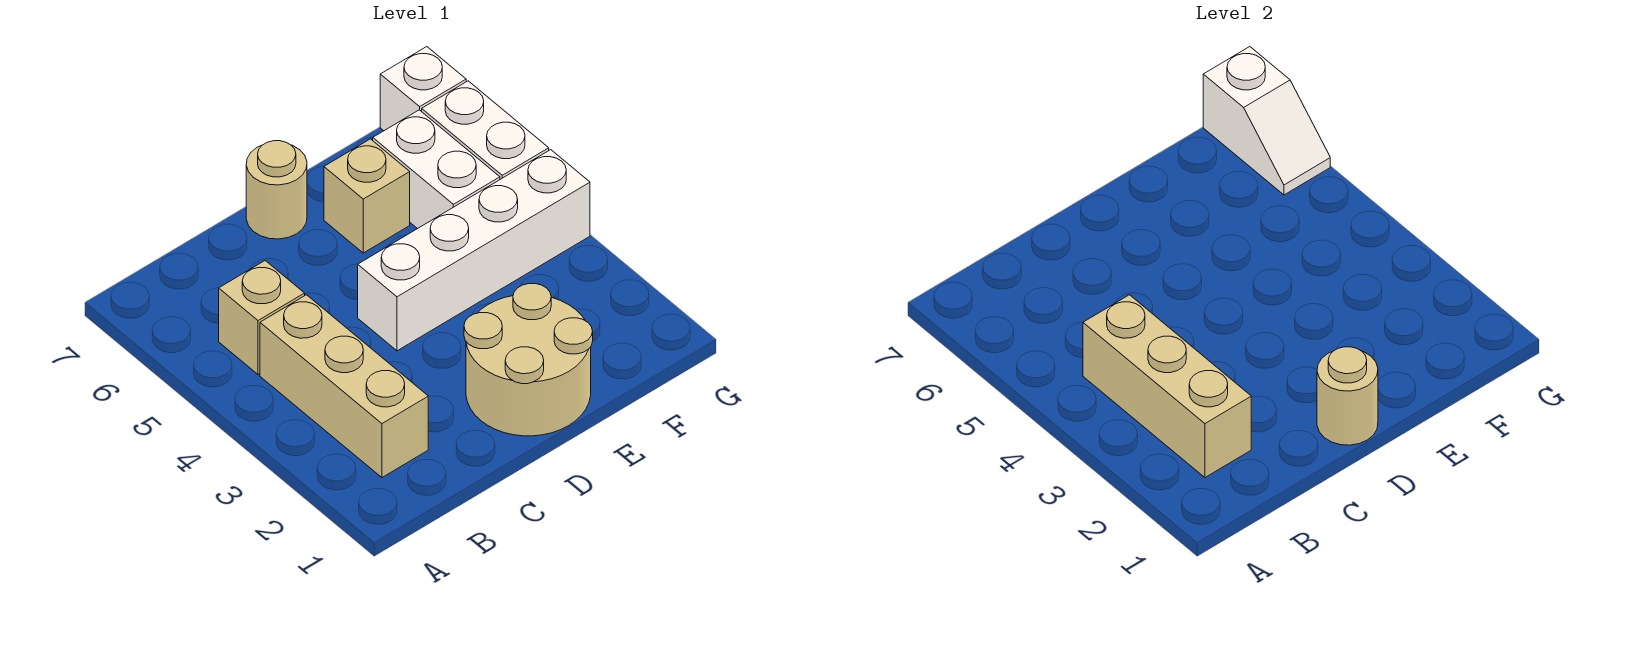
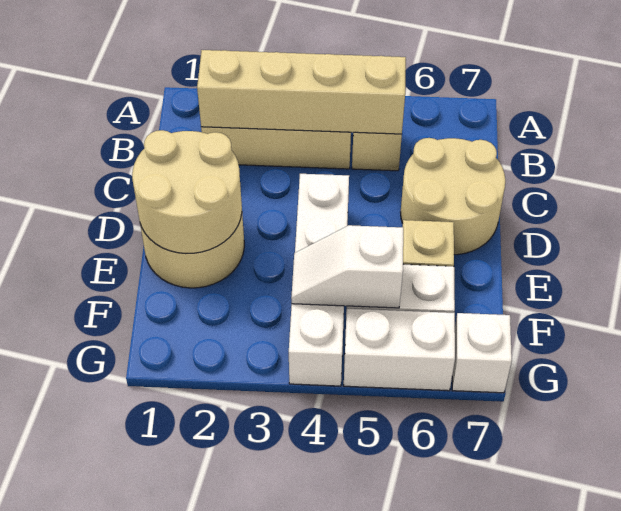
tan 1x3 brick [1083,295,1251,477] -> tan 1x4 brick [197,50,406,134]
tan 1x1 round brick [1317,347,1378,445] -> tan 2x2 round brick [132,130,242,254]
tan 1x1 round brick [246,141,307,239] -> tan 2x2 round brick [401,138,505,255]
white 1x2 slope [1203,47,1330,195] -> white 1x2 slope moved to [291,225,403,308]

